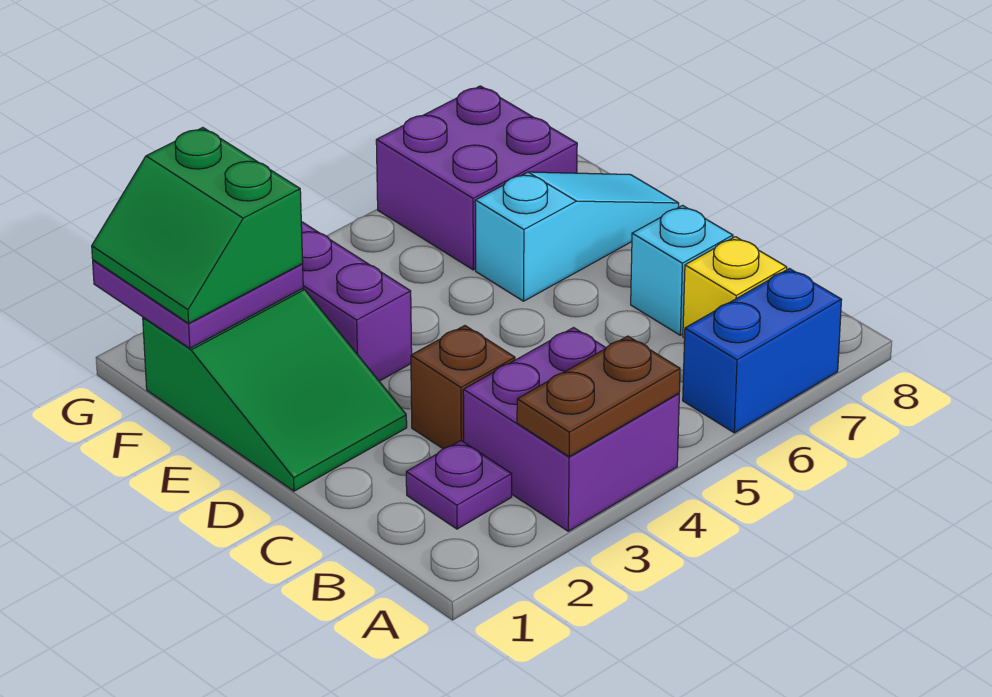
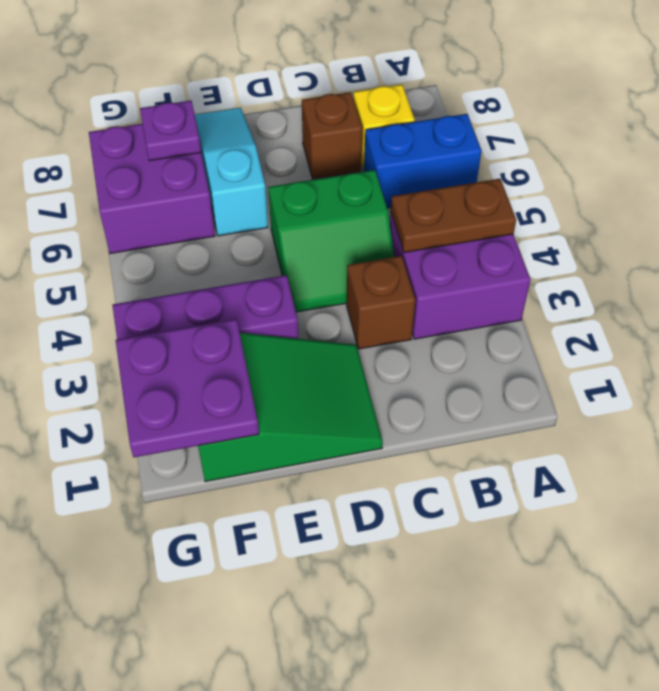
brown 1x2 plate [517,336,680,457] -> brown 1x2 plate turned to [391,179,516,253]
blue 1x2 brick [683,268,842,433] -> blue 1x2 brick turned to [364,114,481,208]
purple 1x1 plate [406,441,512,529] -> purple 1x1 plate moved to [140,101,201,161]
cyan 1x1 brick [631,205,733,335] -> brown 1x1 brick [302,92,362,179]
green 2x2 slope [92,128,303,323] -> green 2x2 slope moved to [268,170,394,312]

